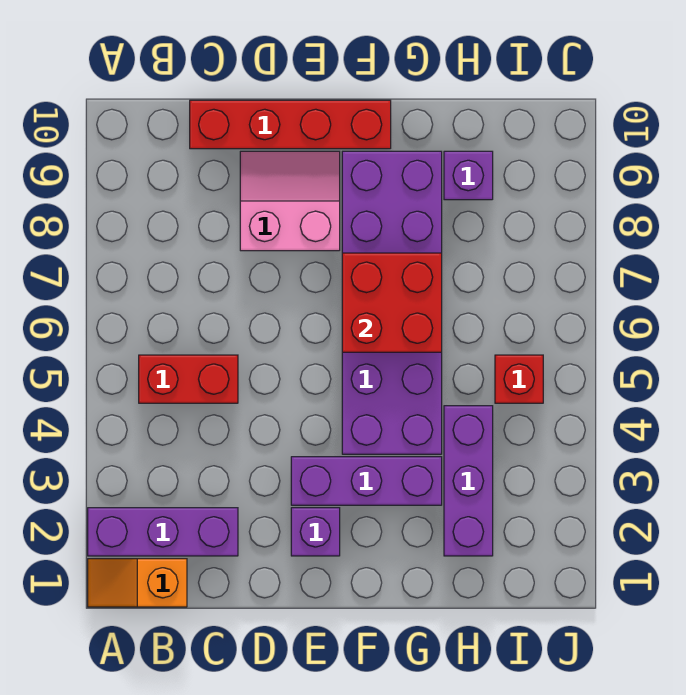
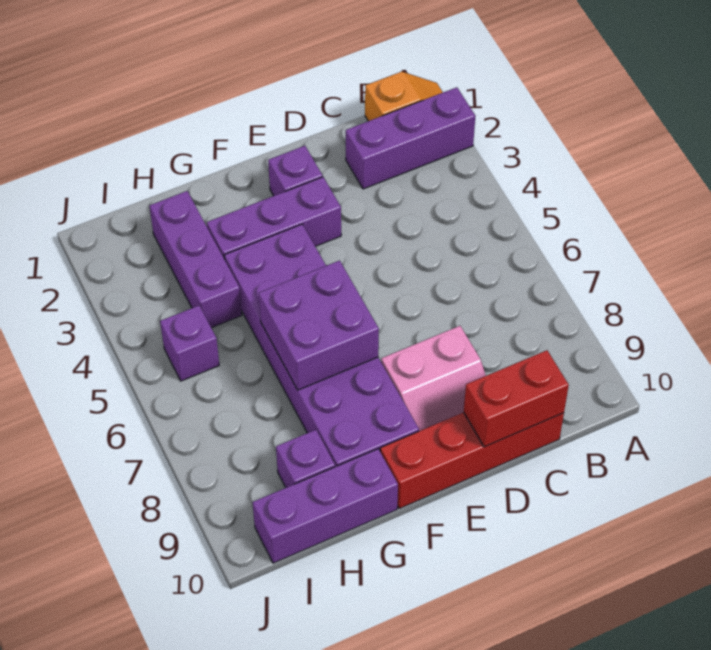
red 1x2 brick [139,355,238,403] -> red 1x2 brick moved to [464,350,569,447]
red 2x2 brick [342,253,442,352] -> purple 2x2 brick [259,260,379,390]
none -> purple 1x3 brick [253,449,398,563]
red 1x1 brick [495,355,543,403] -> purple 1x1 brick [160,306,219,381]

